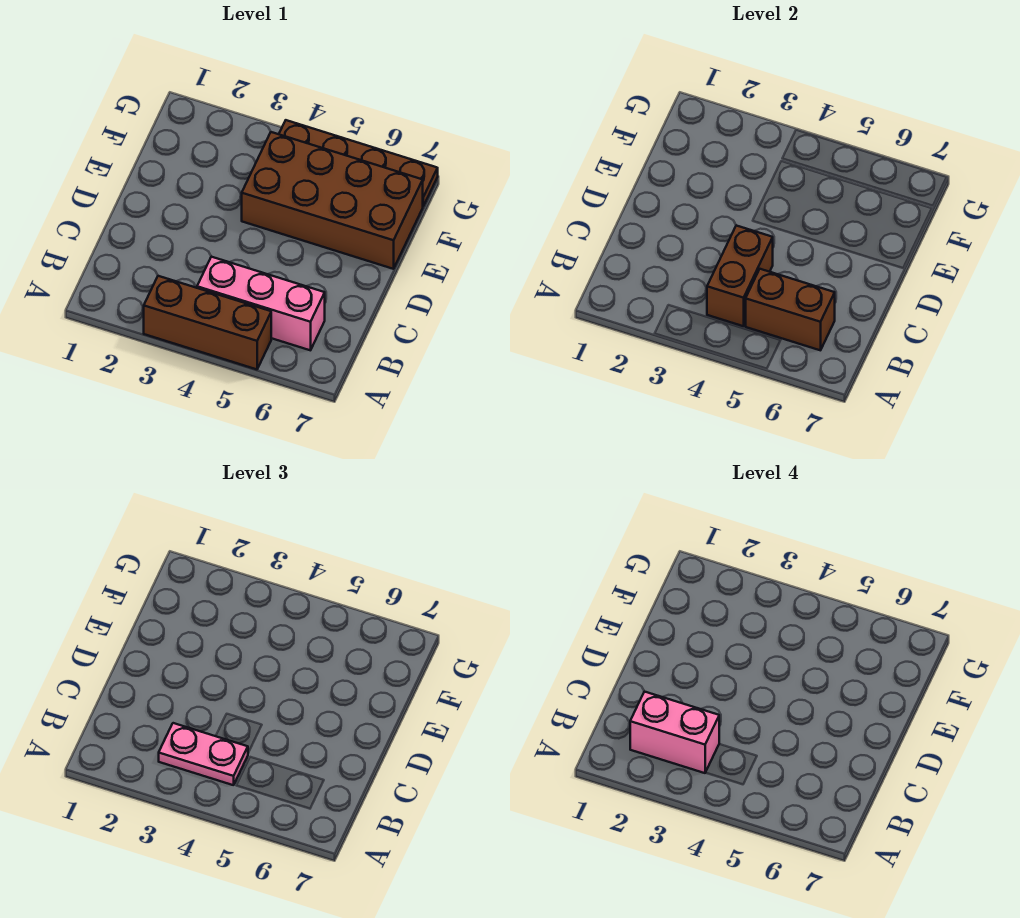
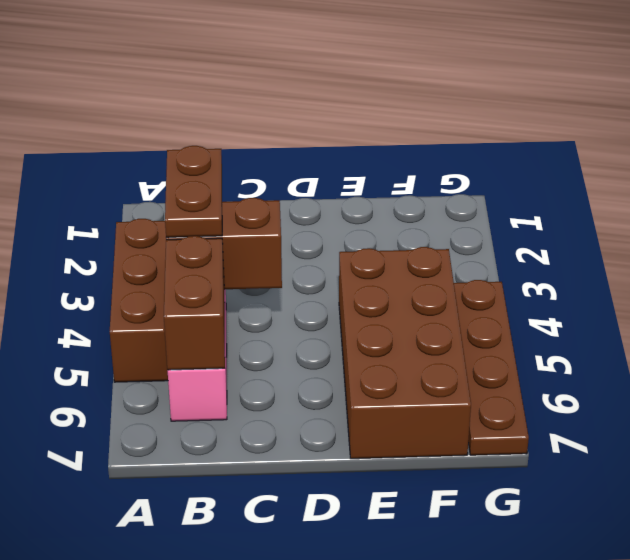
pink 1x2 brick [630,692,719,773] -> none
pink 1x2 plate [159,723,248,785] -> brown 1x2 plate [165,146,222,237]

